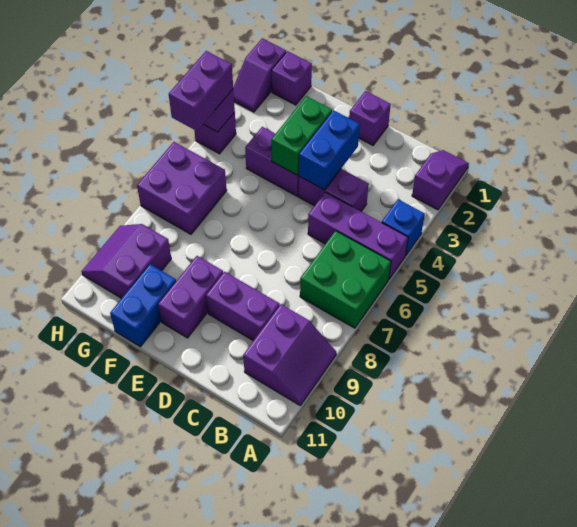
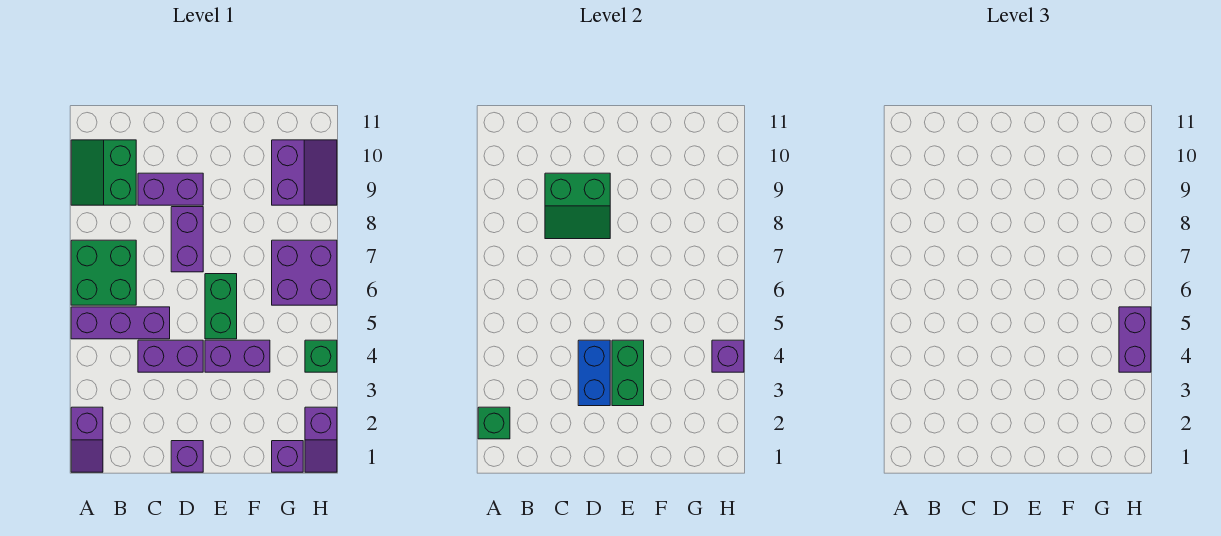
none -> green 1x1 brick [478,407,510,439]
blue 1x1 brick [382,199,425,256] -> none
purple 2x2 slope [243,304,336,405] -> green 2x2 slope [71,140,136,205]
none -> green 2x2 slope [545,173,610,239]
none -> green 1x2 brick [205,274,237,339]
purple 1x2 brick [158,256,223,338] -> purple 1x2 brick moved to [171,207,203,272]
blue 1x2 brick [110,264,176,347] -> none
purple 1x2 slope [233,38,286,112] -> purple 1x2 slope turned to [305,407,337,472]
purple 1x1 brick [194,112,236,154] -> green 1x1 brick [305,340,337,372]

